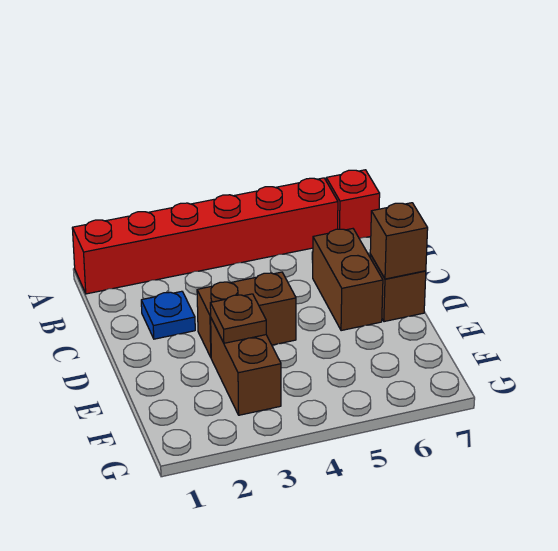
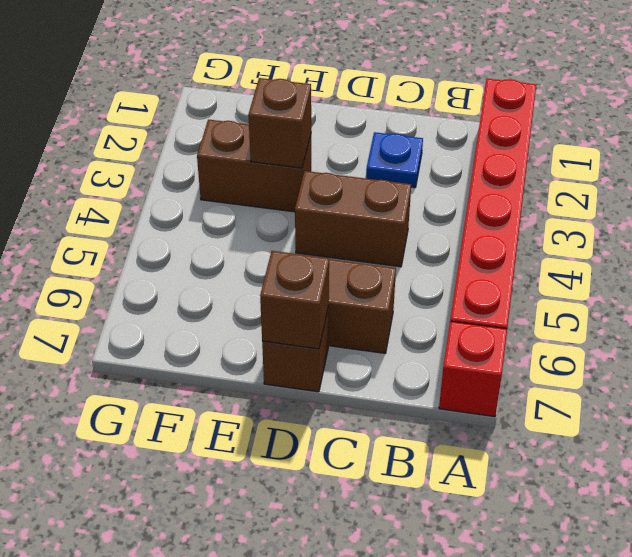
brown 1x2 brick [197,272,296,357] -> brown 1x2 brick turned to [295,171,411,267]
brown 1x1 plate [210,294,266,343] -> brown 1x1 brick [248,78,311,168]

